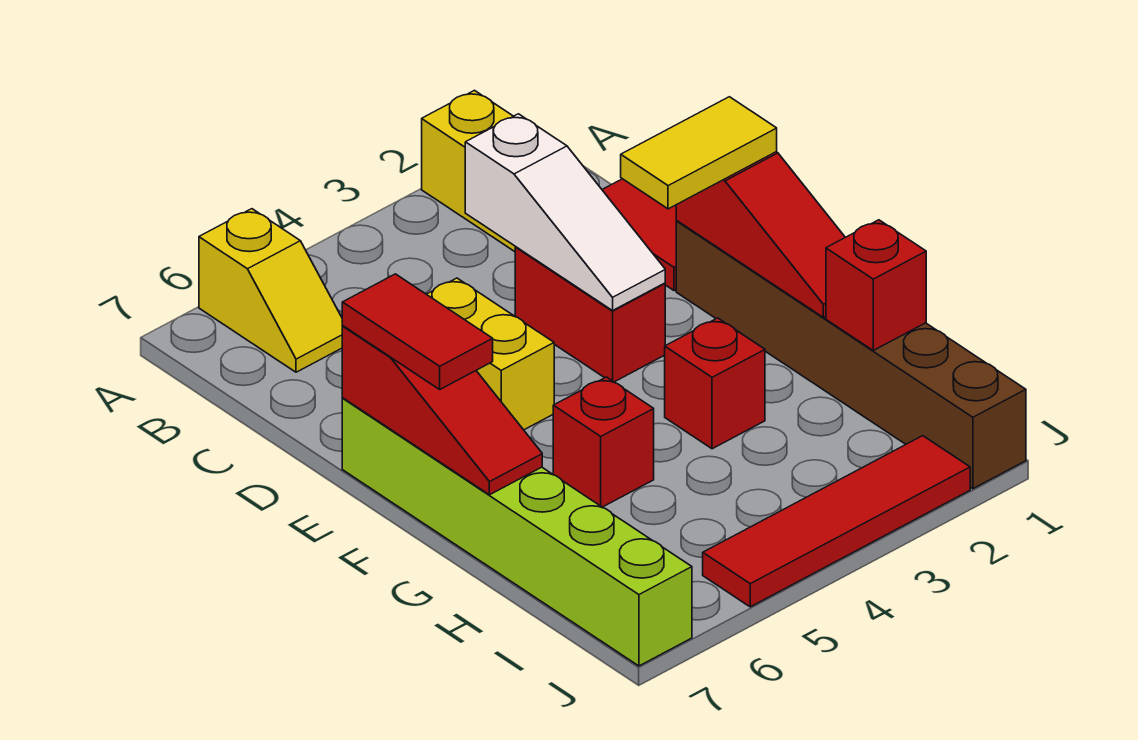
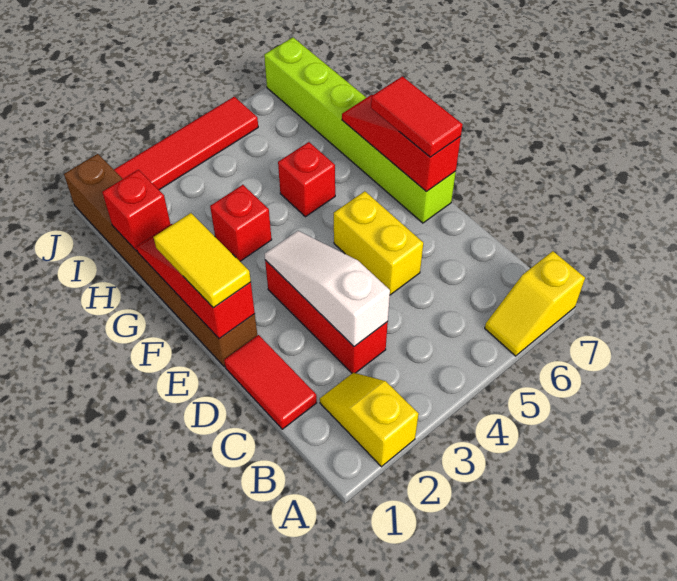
yellow 1x2 slope [199,209,343,372] -> yellow 1x2 slope turned to [485,251,585,356]
red 1x2 brick [515,247,665,382] -> red 1x3 brick [265,260,388,373]
yellow 1x2 tile [621,97,777,209] -> yellow 1x2 tile turned to [154,213,251,308]

